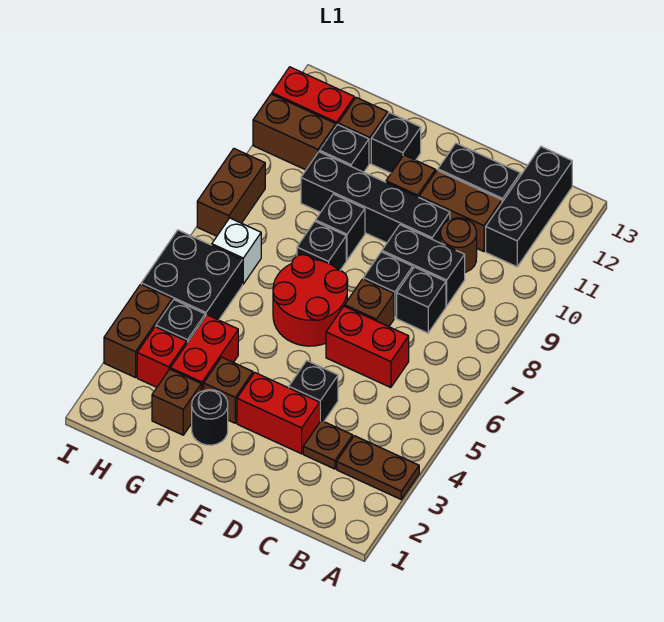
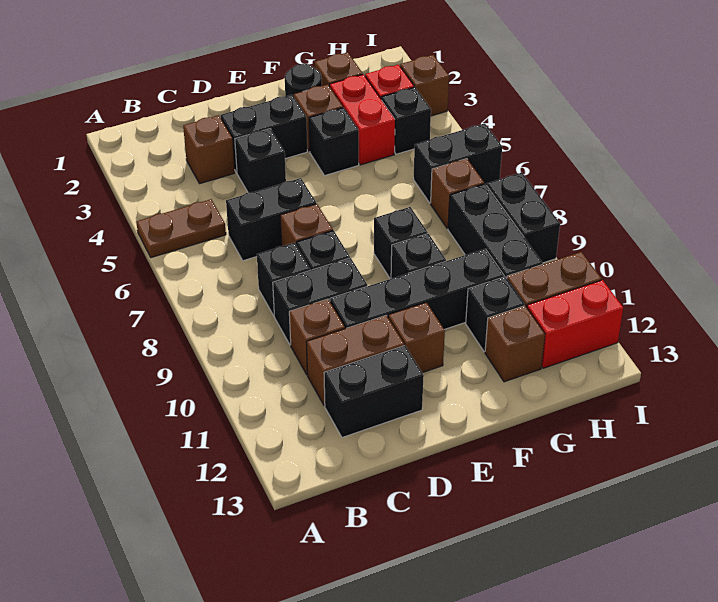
brown 1x2 plate [337,436,419,499] -> brown 1x2 plate moved to [136,199,226,258]
black 1x3 brick [486,147,572,267] -> black 1x3 brick moved to [448,184,543,278]
brown 1x1 plate [303,421,353,469] -> brown 1x1 brick [183,115,235,184]
red 1x2 brick [326,306,409,388] -> black 1x2 brick [226,178,316,261]
brown 1x1 round brick [441,218,477,272] -> brown 1x1 brick [289,299,345,375]
red 1x2 brick [237,373,320,454] -> black 1x2 brick [221,95,307,173]
red 2x2 round brick [273,255,348,346] -> none
black 1x1 brick [371,113,421,173] -> black 1x1 brick moved to [309,108,359,176]
black 2x2 brick [141,230,243,320] -> black 1x2 brick [414,123,502,203]
white 1x1 brick [212,218,261,284] -> brown 1x1 brick [431,159,484,229]
brown 1x2 brick [104,284,172,378] -> brown 1x1 brick [400,55,449,116]
brown 1x2 brick [197,149,265,236] -> black 1x2 brick [487,173,560,263]

